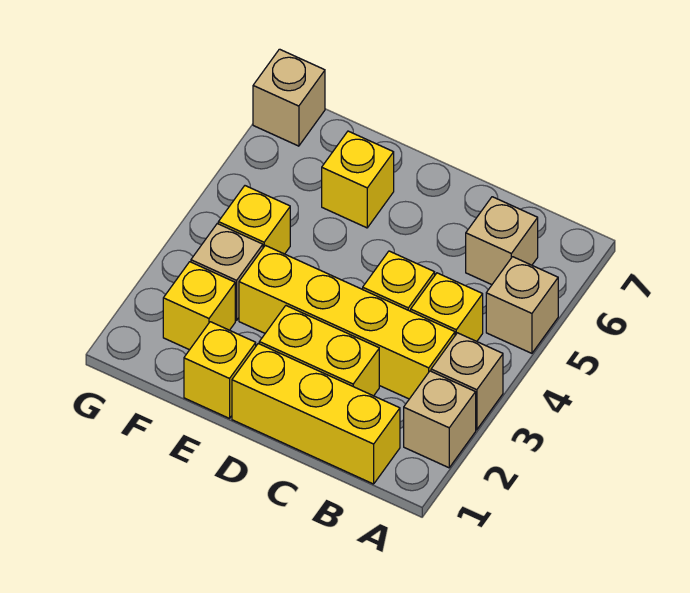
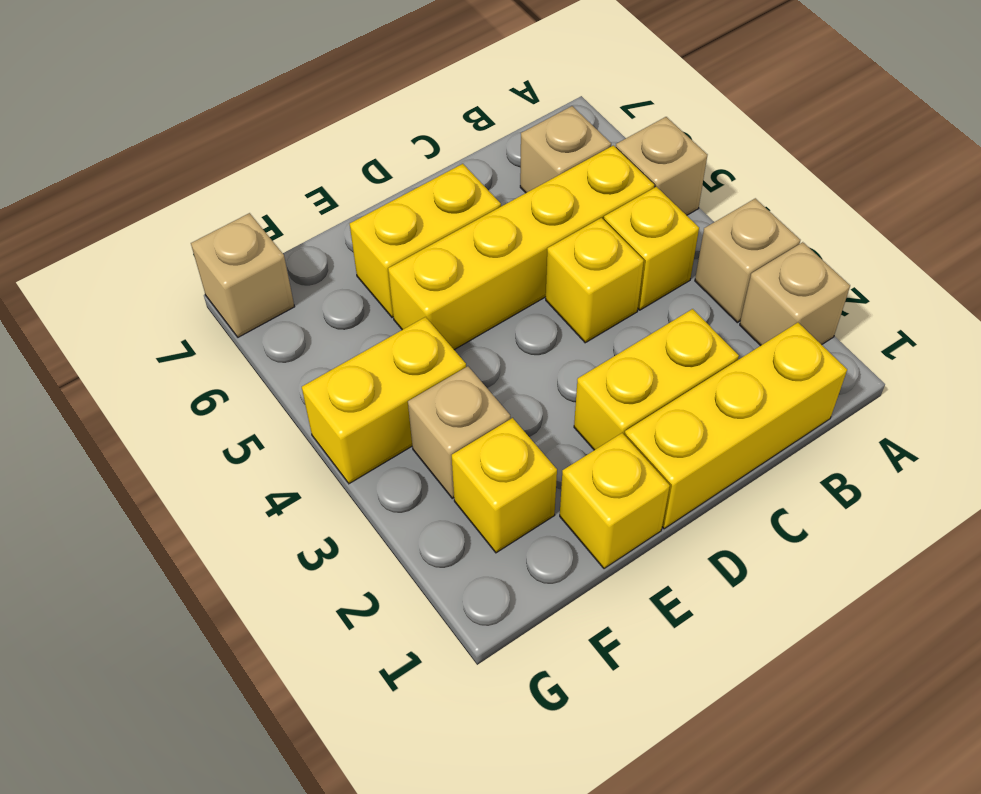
yellow 1x4 brick [239,245,455,399] -> yellow 1x4 brick moved to [388,145,654,350]
yellow 1x1 brick [322,131,394,228] -> yellow 1x2 brick [350,164,501,318]
yellow 1x1 brick [218,186,290,254] -> yellow 1x2 brick [302,317,466,484]

